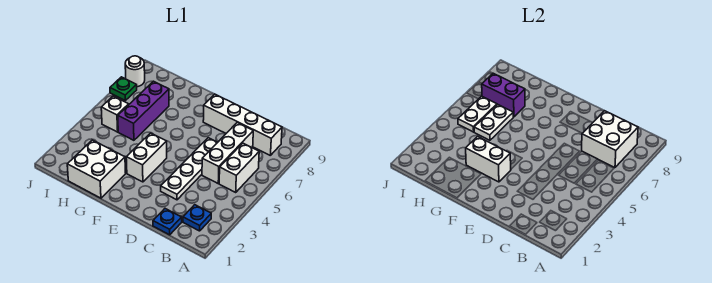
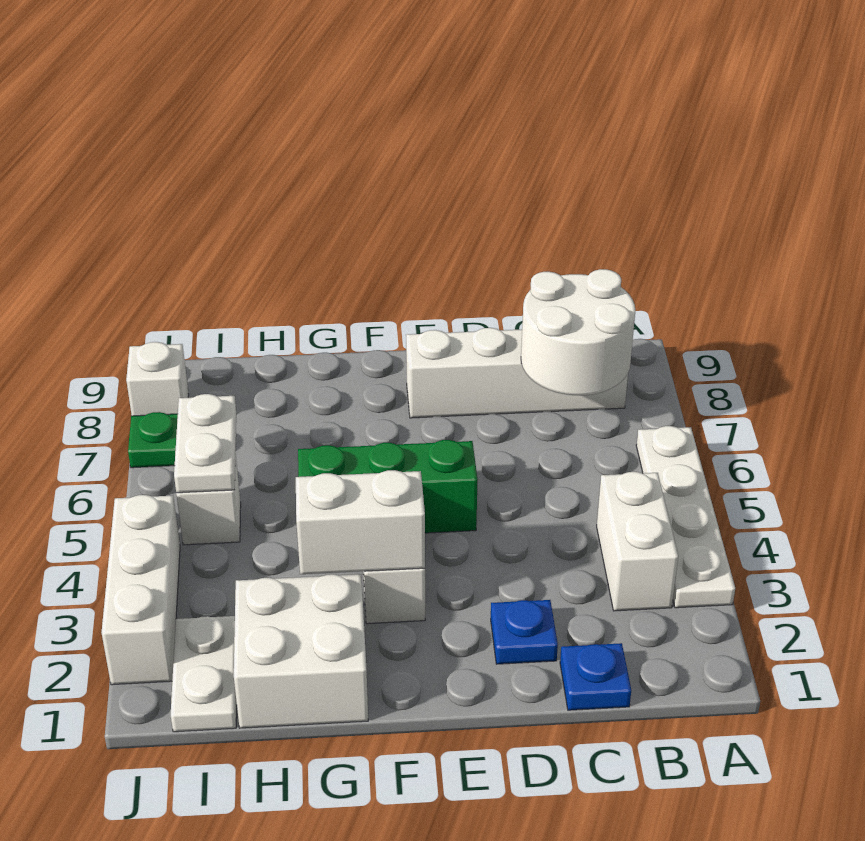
blue 1x1 plate [183,205,211,231] -> blue 1x1 plate moved to [491,600,558,664]
white 1x2 brick [219,143,259,192] -> white 1x2 brick moved to [597,472,678,611]
white 2x2 brick [582,111,638,168] -> white 2x2 round brick [521,269,635,395]
white 1x3 brick [202,123,253,183] -> white 1x3 brick moved to [102,495,180,685]
white 1x4 plate [161,138,218,200] -> white 1x4 plate moved to [636,426,735,608]
none -> green 1x3 brick [298,440,478,533]
purple 1x3 brick [118,81,169,140] -> none
white 1x2 plate [474,104,513,140] -> white 1x2 plate moved to [171,616,237,732]
purple 1x2 brick [482,73,525,117] -> none
white 1x1 round brick [125,56,145,87] -> white 1x1 brick [126,342,189,416]

